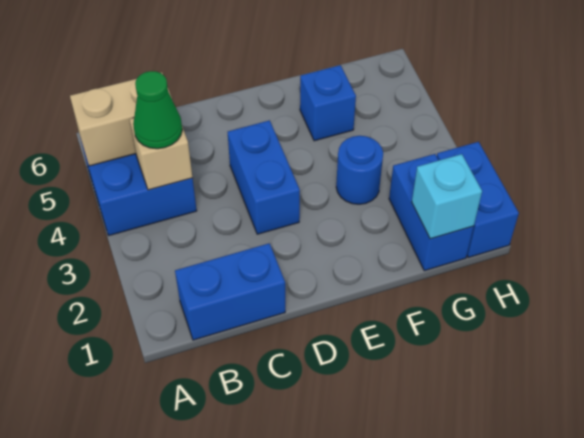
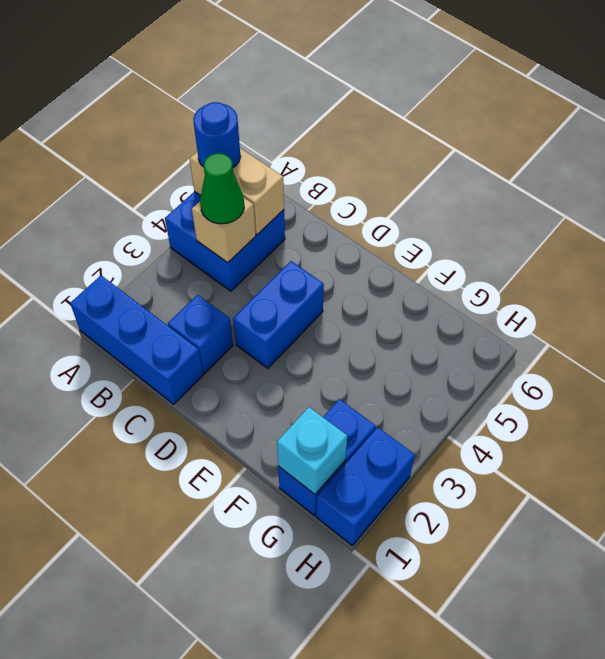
blue 1x2 brick [175,243,285,340] -> blue 1x3 brick [70,275,203,404]
blue 1x1 round brick [336,136,383,204] -> blue 1x1 round brick moved to [193,102,241,168]
blue 1x1 brick [300,65,356,141] -> blue 1x1 brick moved to [168,295,233,373]

